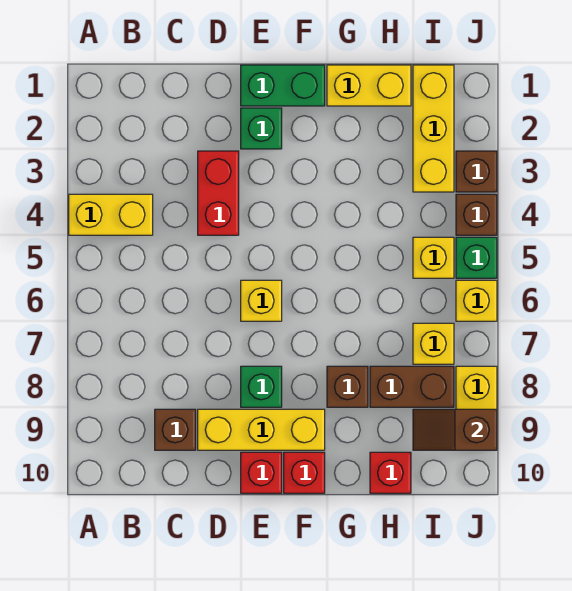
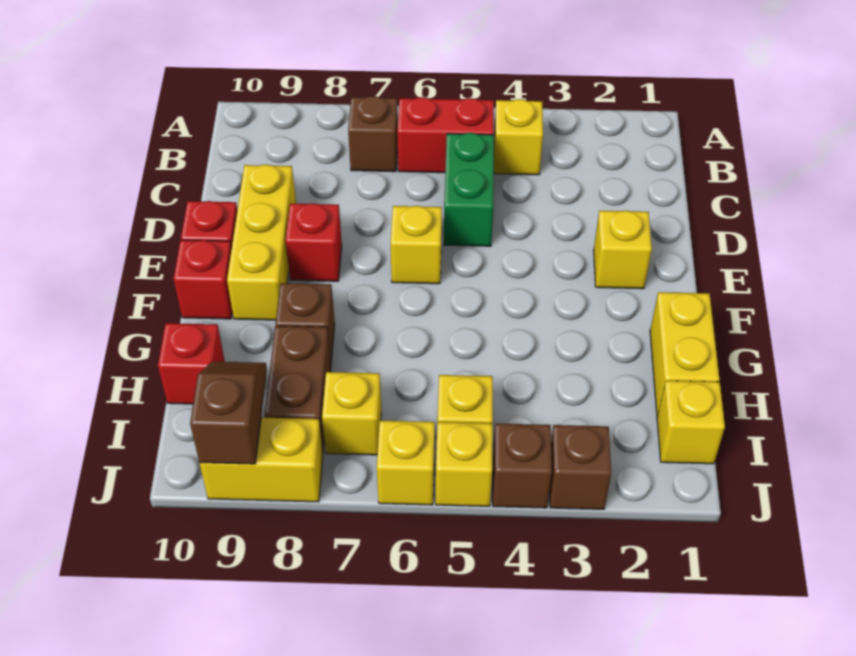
yellow 1x2 brick [69,194,153,235] -> yellow 1x1 brick [494,99,543,175]
brown 1x1 brick [155,409,196,450] -> brown 1x1 brick moved to [348,96,398,172]
red 1x2 brick [198,151,239,235] -> red 1x2 brick moved to [397,97,494,173]
green 1x2 brick [241,65,325,106] -> green 1x2 brick moved to [444,133,494,246]
green 1x1 brick [241,108,282,149] -> yellow 1x1 brick [594,211,652,289]
green 1x1 brick [241,366,282,407] -> red 1x1 brick [286,203,342,281]
yellow 1x3 brick [413,65,454,192] -> yellow 1x1 brick [657,381,725,464]
green 1x1 brick [456,237,497,278] -> yellow 1x1 brick [436,422,493,506]

